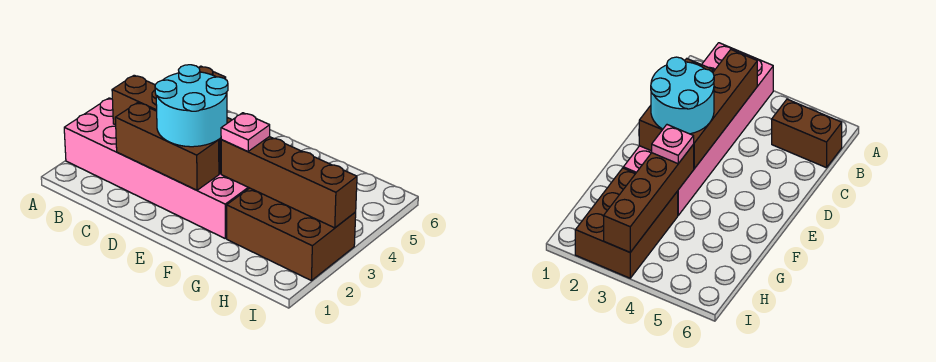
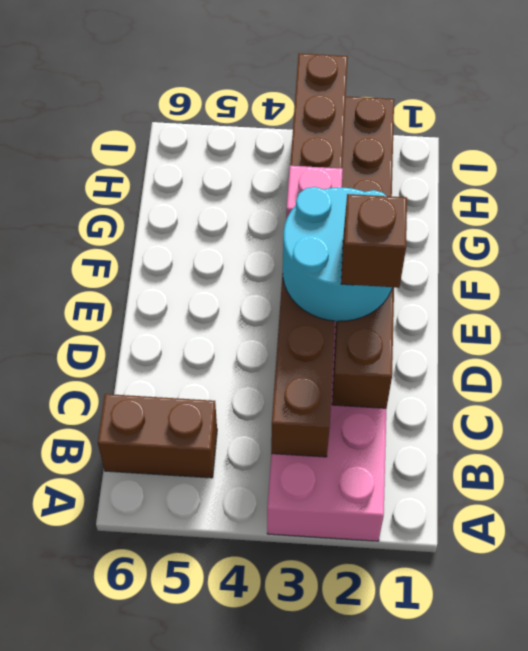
none -> brown 1x1 brick [341,194,407,288]

